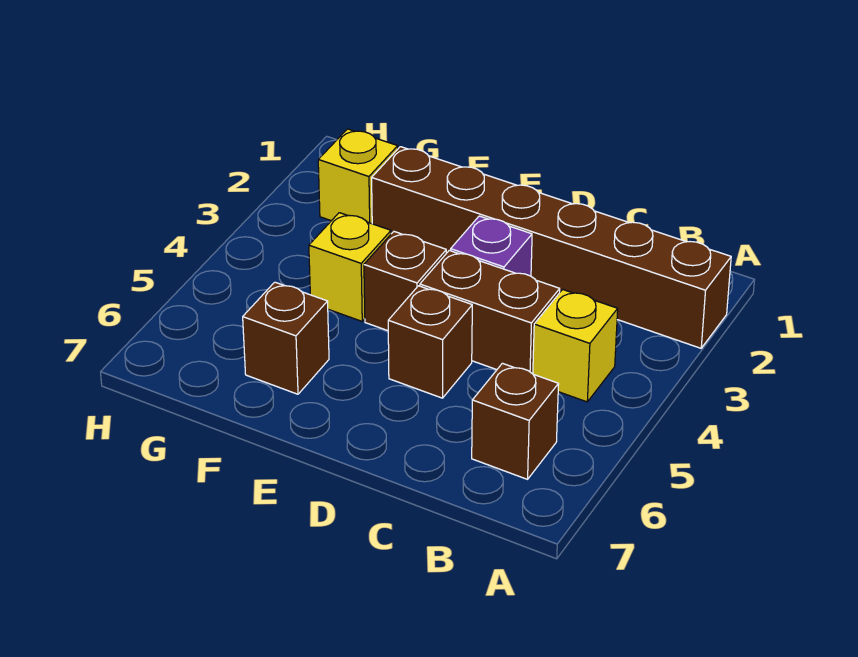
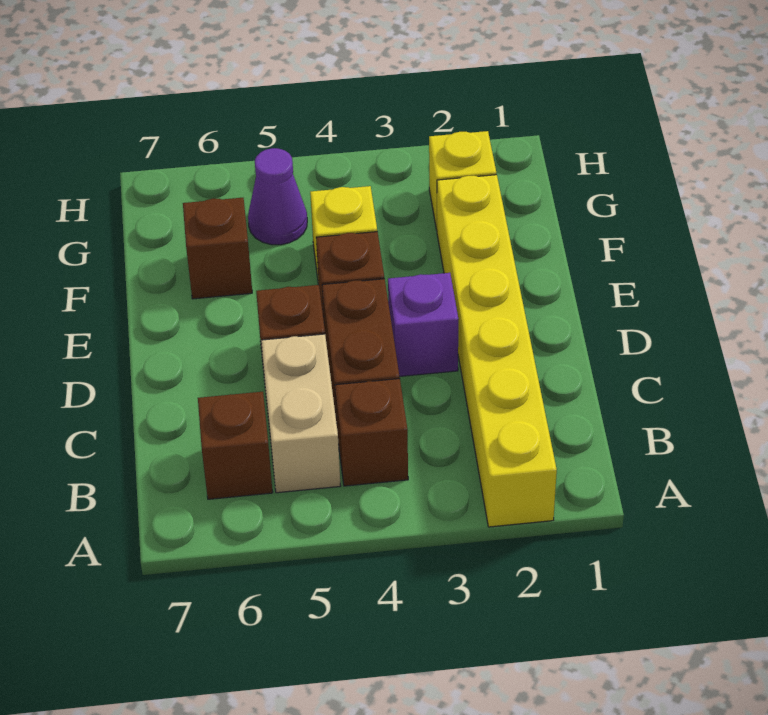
brown 1x6 brick [372,147,731,348] -> yellow 1x6 brick [437,175,557,527]
yellow 1x1 brick [533,289,618,402] -> brown 1x1 brick [335,379,408,486]
none -> tan 1x2 brick [261,334,340,493]
none -> purple 1x1 cone [248,148,307,245]

